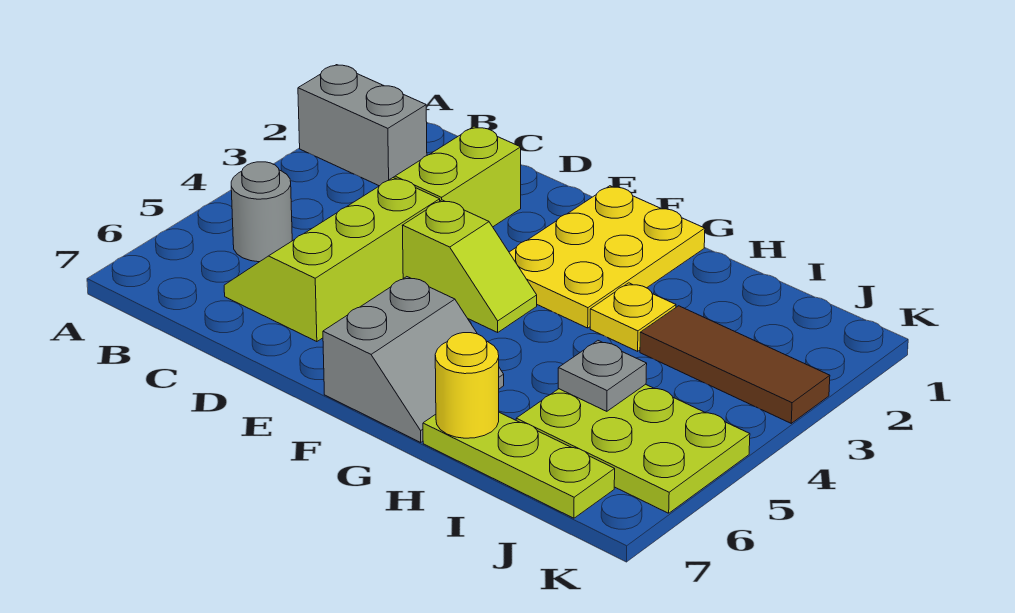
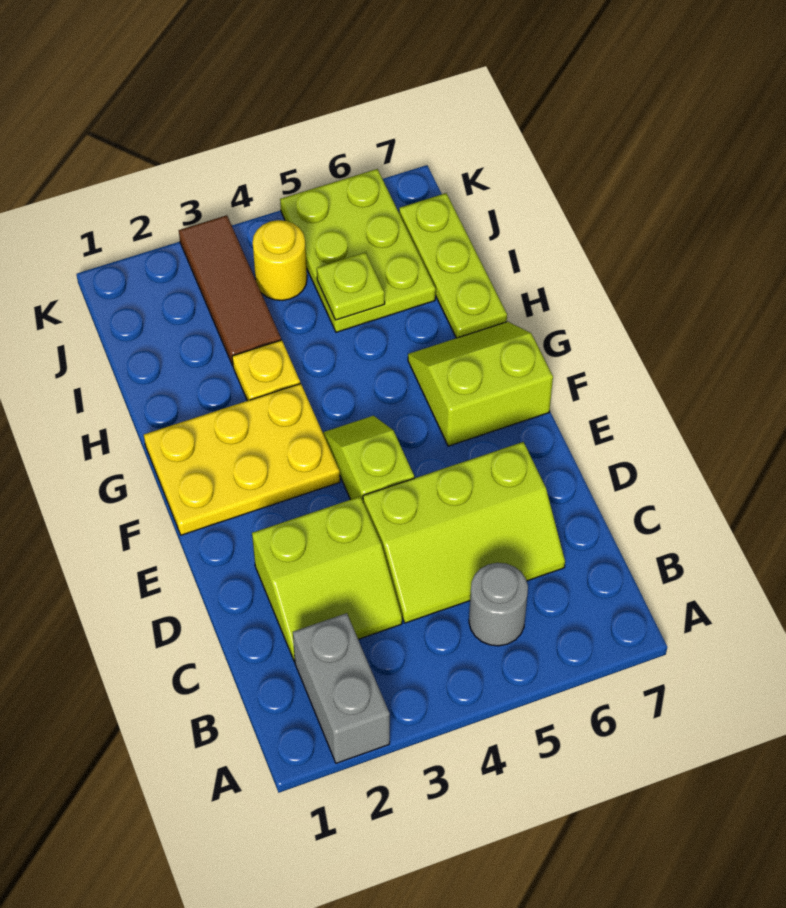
grey 2x2 slope [323,277,504,442] -> lime 2x2 slope [408,322,553,446]
yellow 1x1 round brick [435,333,499,438] -> yellow 1x1 round brick moved to [253,220,307,300]
grey 1x1 plate [558,341,647,411] -> lime 1x1 plate [317,252,385,320]

